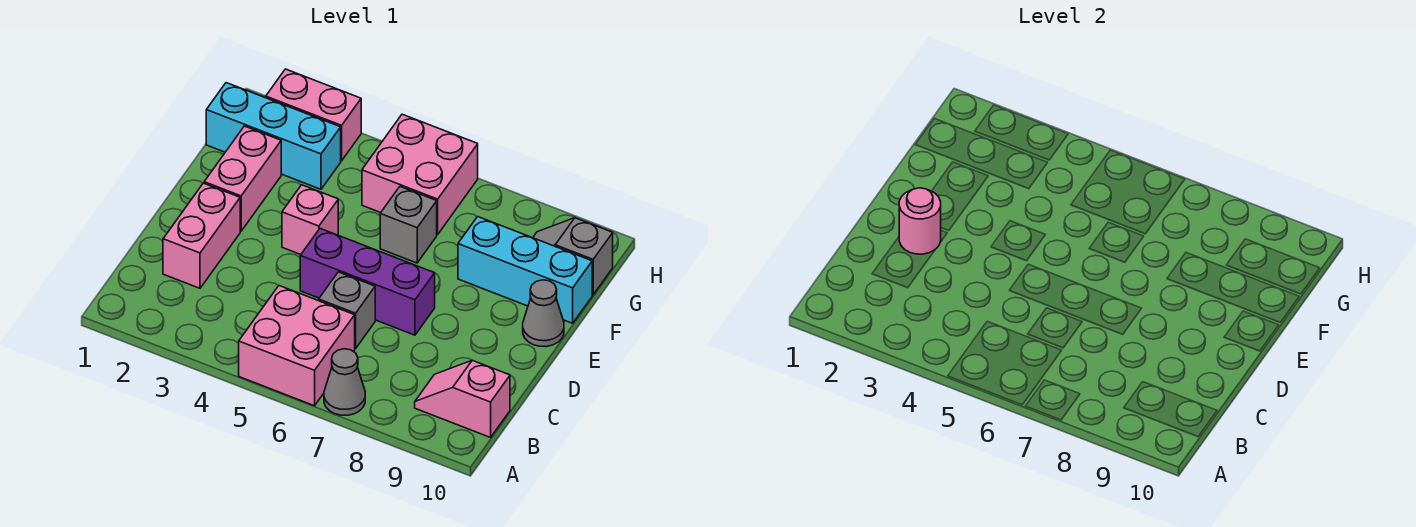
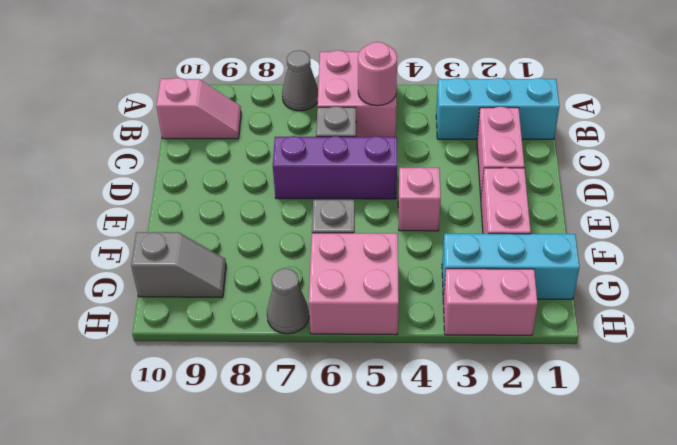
pink 1x1 round brick [899,188,941,254] -> pink 1x1 round brick moved to [358,42,397,106]
grey 1x1 cone [523,280,564,347] -> grey 1x1 cone moved to [267,268,309,334]
cyan 1x3 brick [458,217,592,323] -> cyan 1x3 brick moved to [436,78,559,139]

